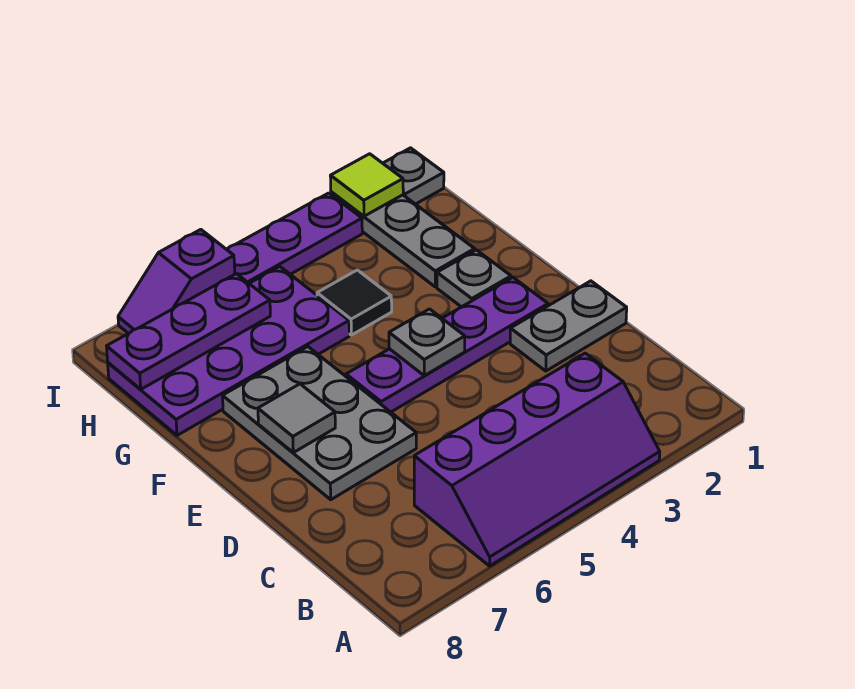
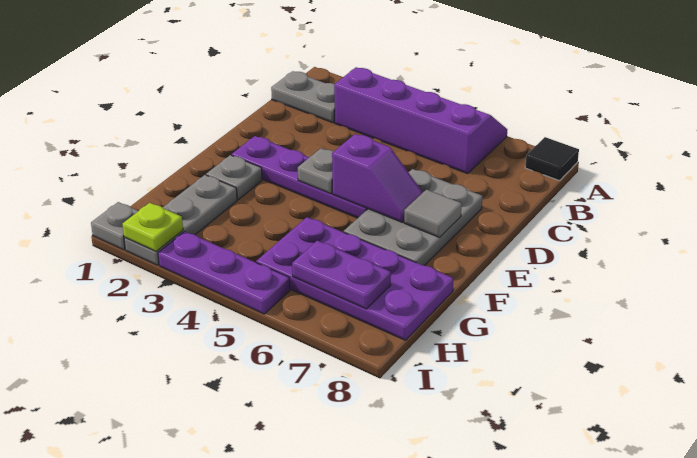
grey 1x2 plate [510,281,627,371] -> grey 1x2 plate moved to [271,71,335,123]
black 1x1 tile [317,270,392,335] -> black 1x1 tile moved to [525,137,579,181]
purple 1x3 plate [107,274,270,389] -> purple 1x2 plate [292,241,391,309]
lime 1x1 tile [330,154,403,216] -> lime 1x1 plate [123,203,183,251]
purple 1x2 slope [118,229,235,334] -> purple 1x2 slope moved to [332,134,423,222]

